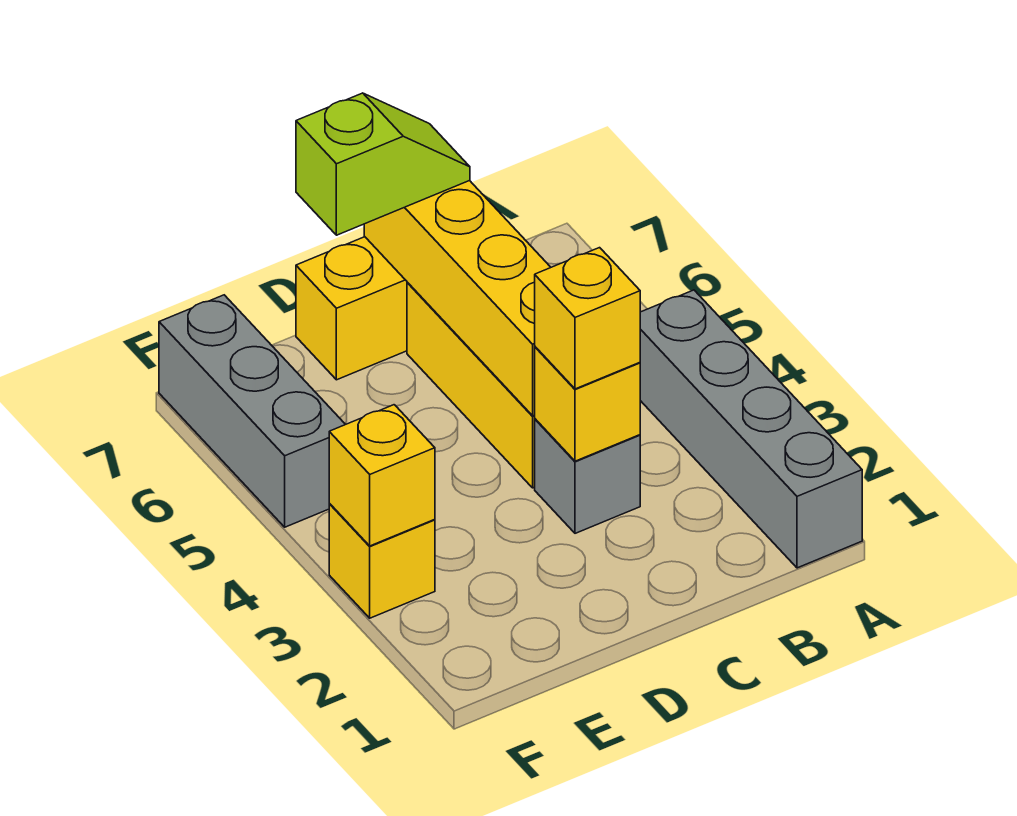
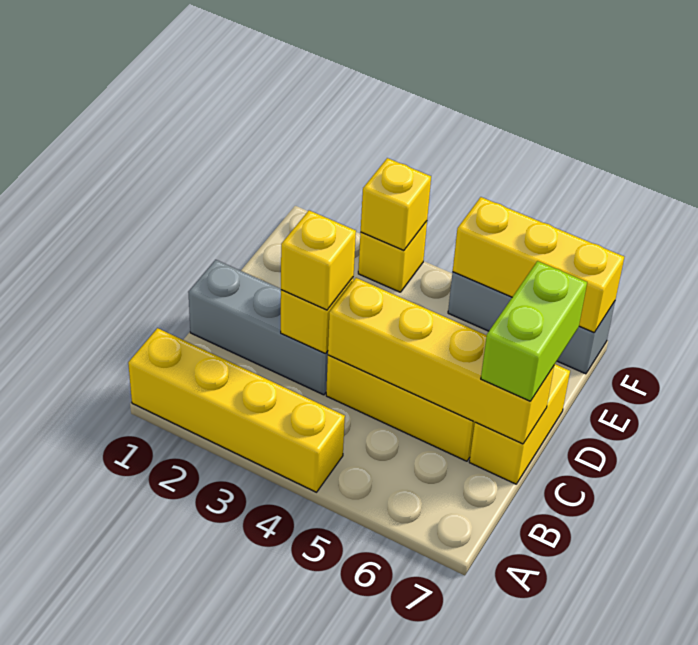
grey 1x4 brick [640,290,862,568] -> yellow 1x4 brick [128,328,345,492]
grey 1x1 brick [535,419,640,533] -> grey 1x3 brick [188,260,328,395]
lime 1x2 slope [296,93,470,235] -> lime 1x2 brick [481,261,587,401]
none -> yellow 1x3 brick [453,197,624,332]

